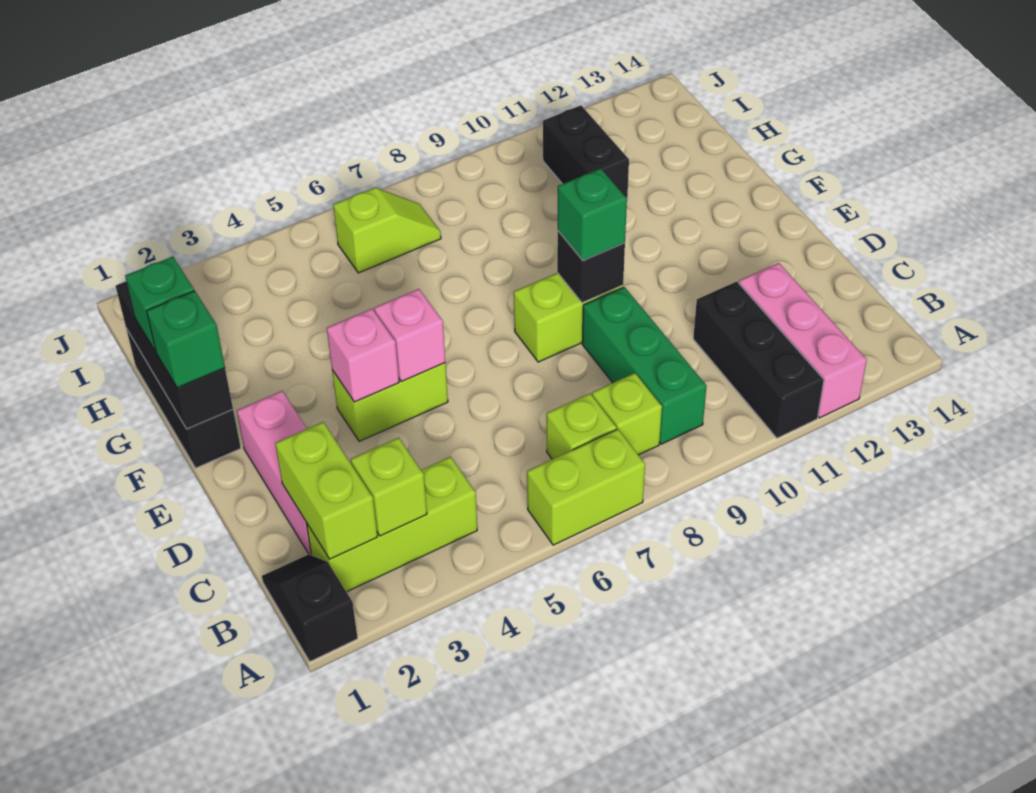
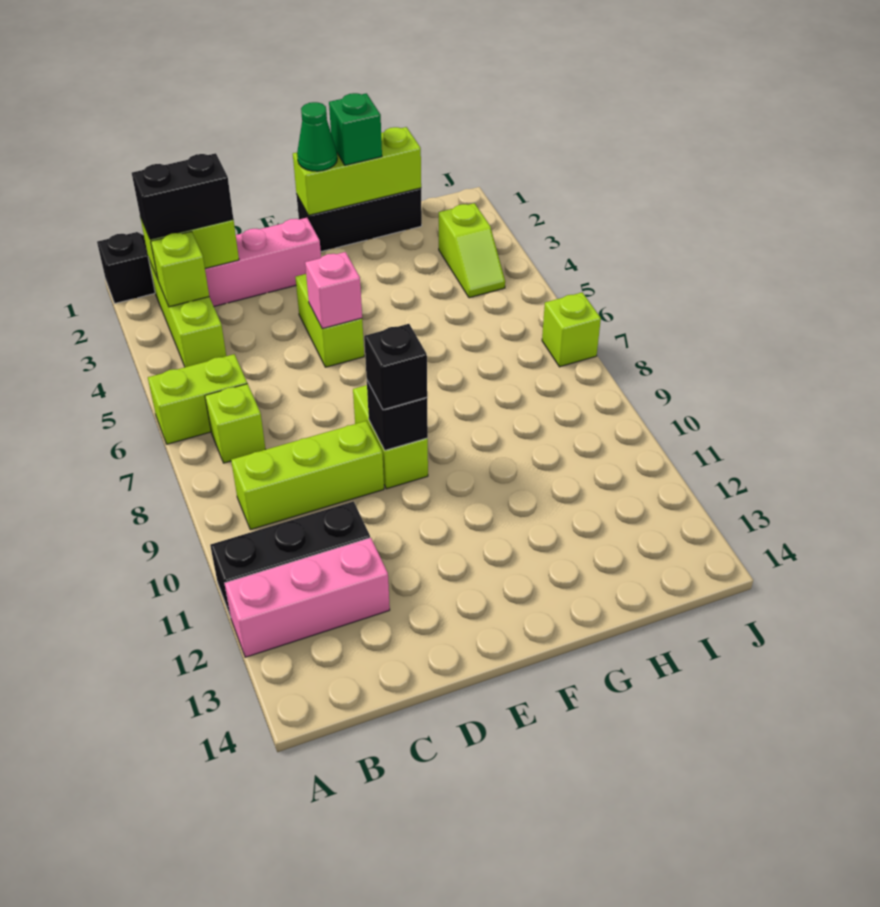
lime 1x2 brick [527,429,645,545] -> lime 1x2 brick turned to [148,354,247,444]
lime 1x1 brick [592,373,662,455] -> lime 1x1 brick moved to [542,292,601,367]
green 1x3 brick [582,287,707,444] -> lime 1x3 brick [231,421,384,530]
pink 1x1 brick [327,309,399,402] -> none
green 1x1 brick [558,168,627,261] -> black 1x1 brick [364,324,427,410]
black 1x3 brick [116,281,233,429] -> lime 1x3 brick [293,127,421,215]
green 1x1 brick [147,291,225,388] -> green 1x1 cone [297,102,337,171]
black 1x2 brick [543,106,629,198] -> black 1x2 brick moved to [132,153,233,239]
lime 1x2 slope [333,188,441,273] -> lime 1x2 slope moved to [439,203,505,298]

